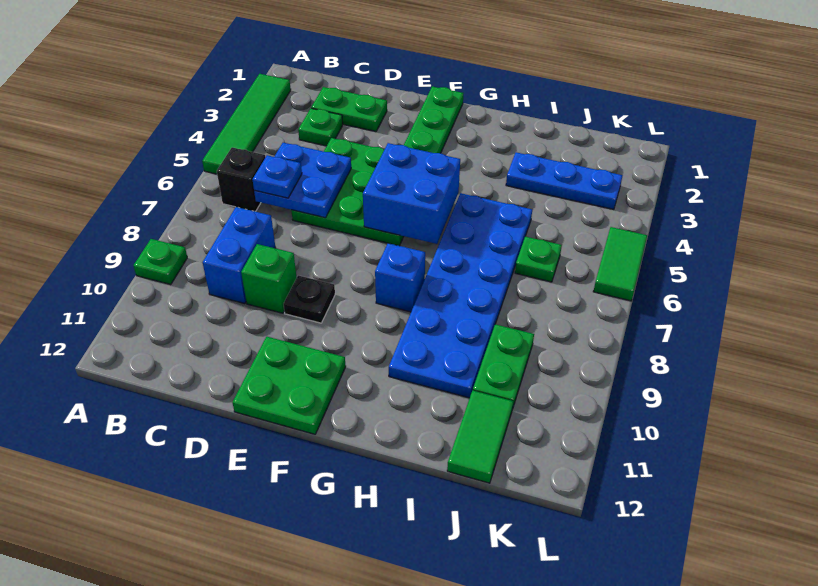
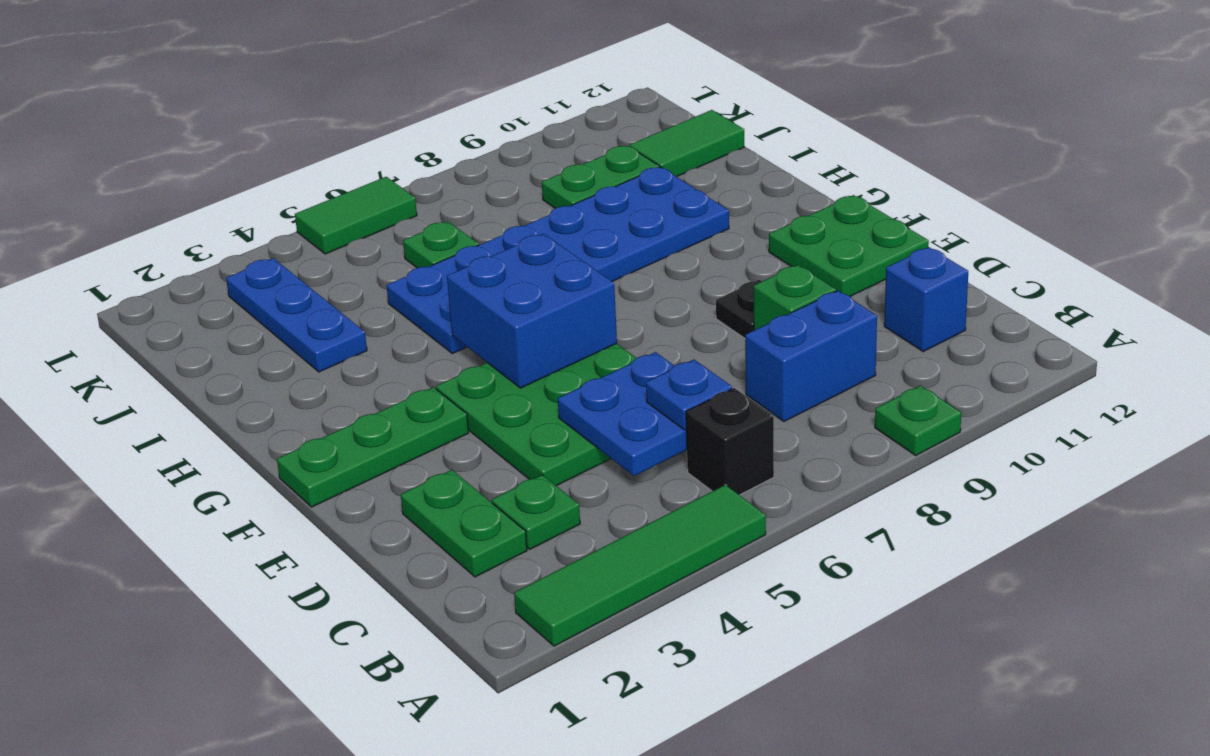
blue 1x1 brick [375,243,425,312] -> blue 1x1 brick moved to [884,247,968,351]

